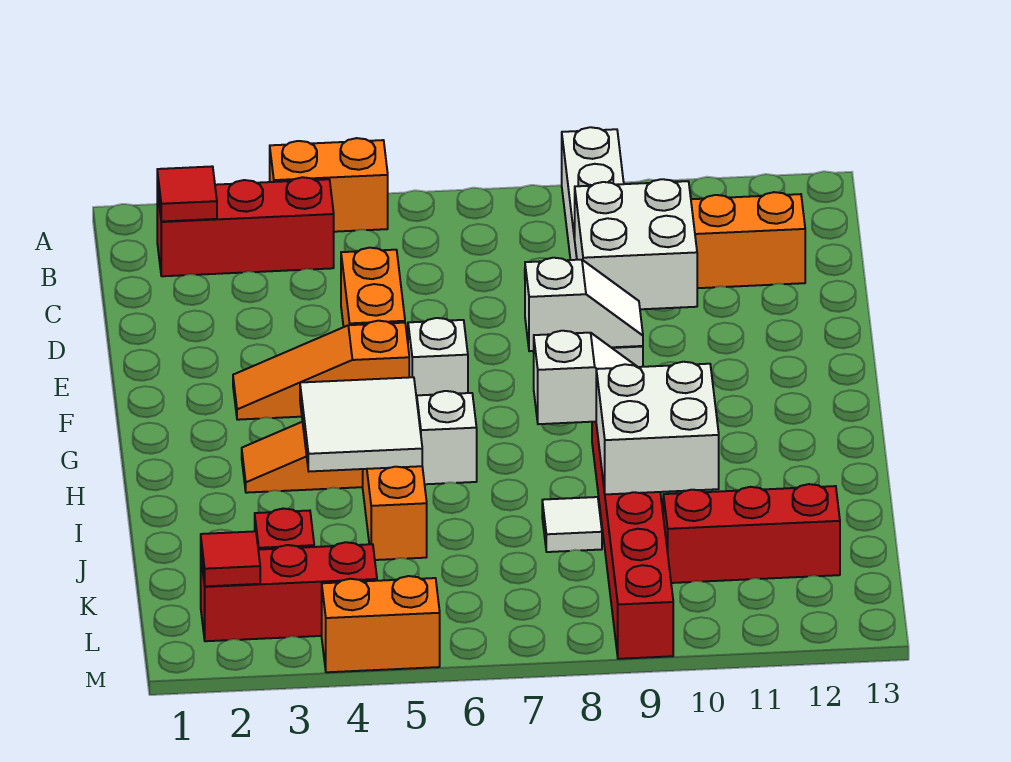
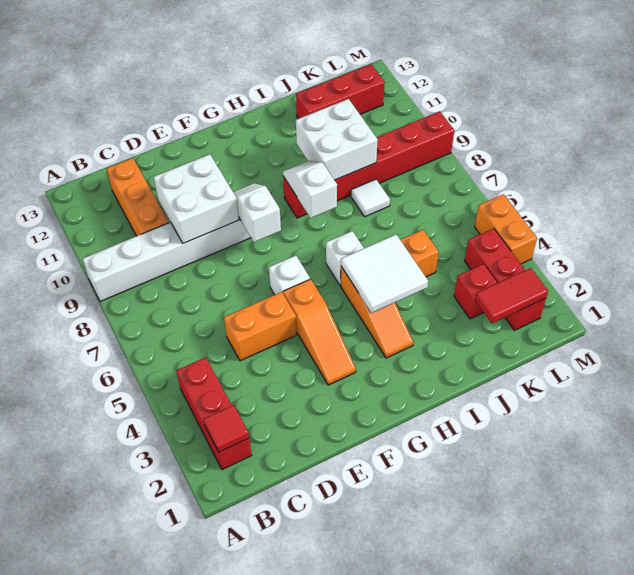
orange 1x2 brick [270,138,388,232] -> none
red 1x3 brick [663,484,840,583] -> red 1x3 brick turned to [296,64,385,119]
red 1x1 tile [201,531,260,586] -> red 1x2 tile [475,268,548,323]

